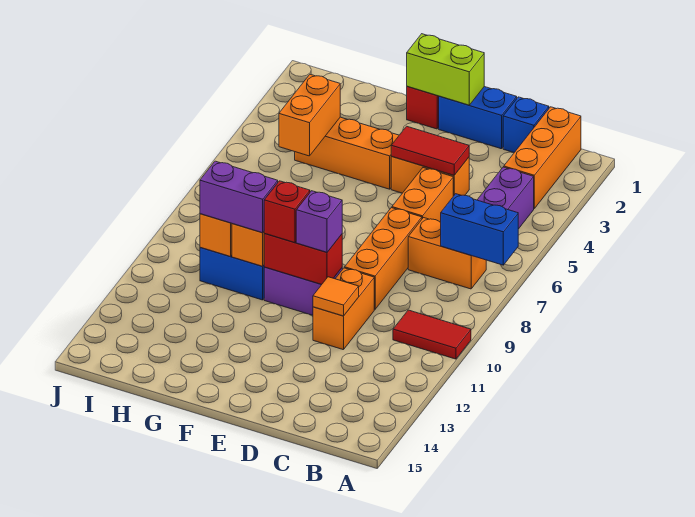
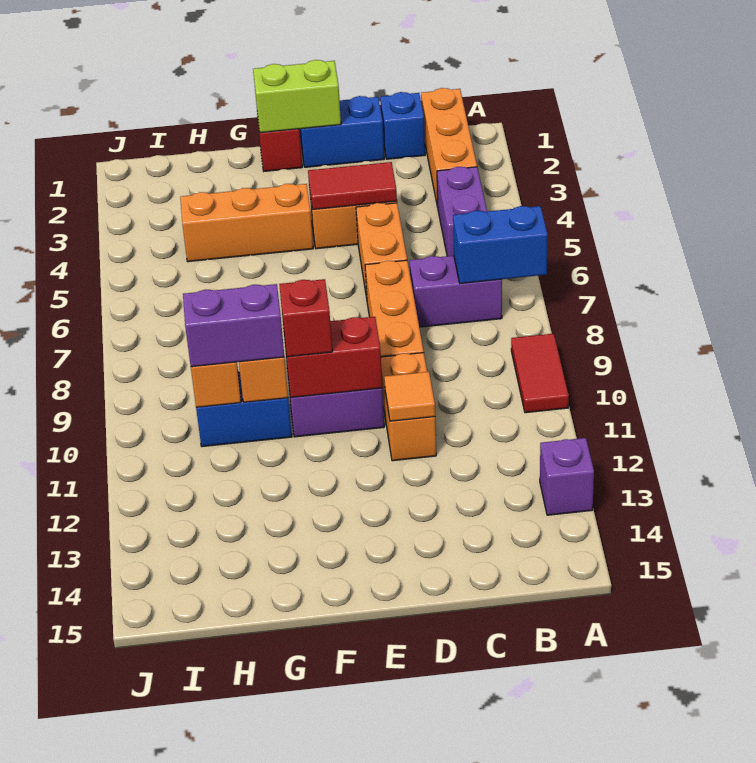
red 1x2 tile [393,310,471,359] -> red 1x2 tile turned to [511,334,569,413]
orange 1x2 brick [408,218,486,289] -> purple 1x2 brick [410,256,502,327]
purple 1x1 brick [296,191,342,252] -> purple 1x1 brick moved to [540,438,594,515]
orange 1x2 brick [279,74,340,156] -> none

